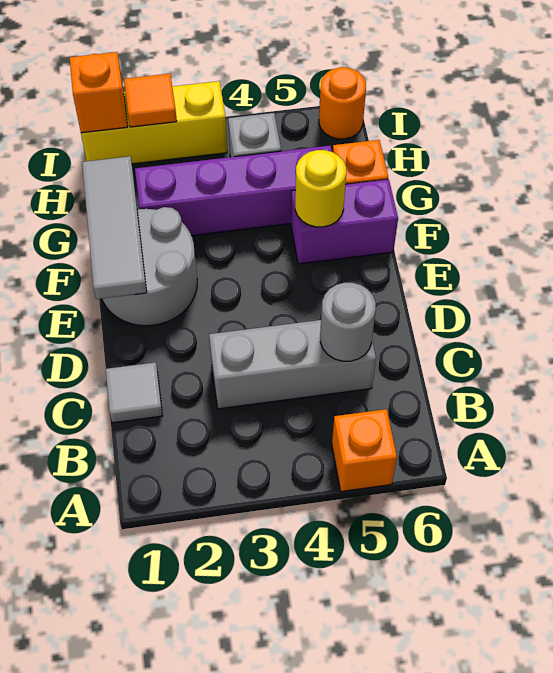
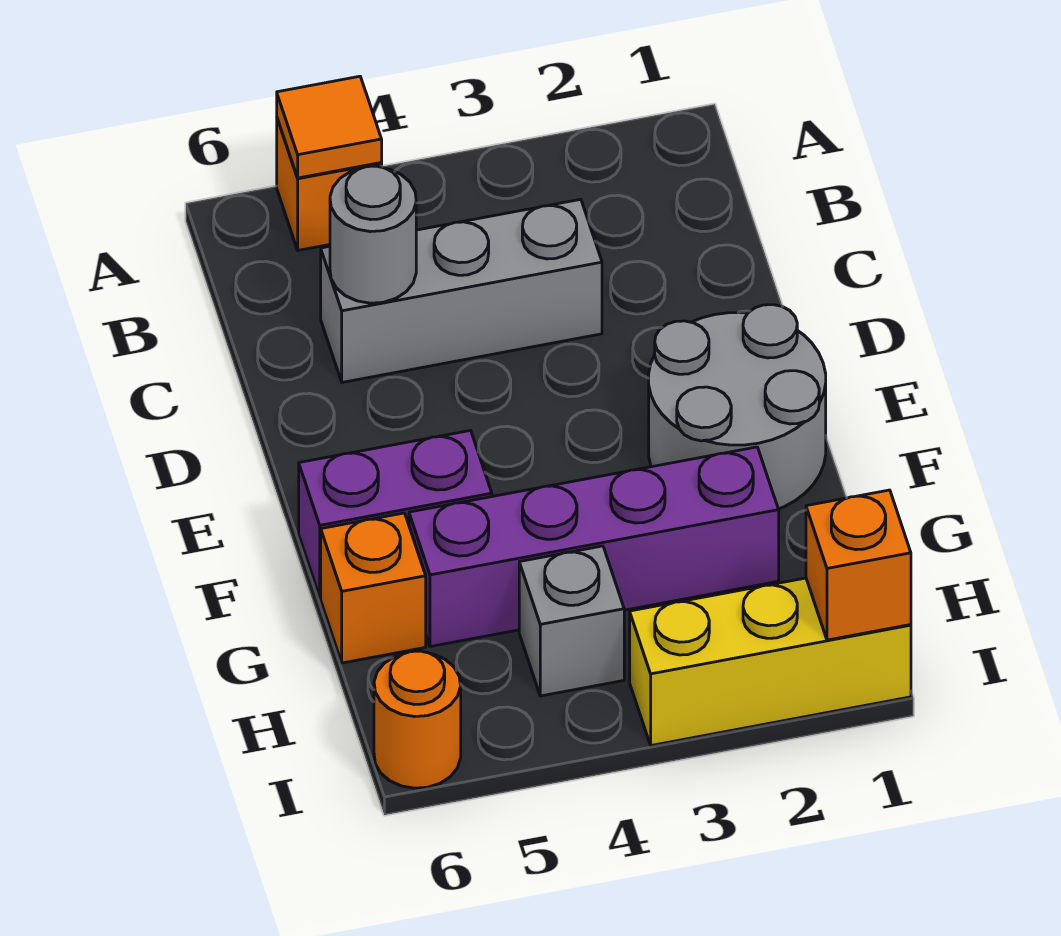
grey 1x1 tile [106,362,163,423] -> none
grey 1x3 tile [82,156,147,299] -> none
yellow 1x1 round brick [295,150,346,227] -> none
orange 1x1 tile [124,74,177,127] -> orange 1x1 tile moved to [277,76,382,178]

